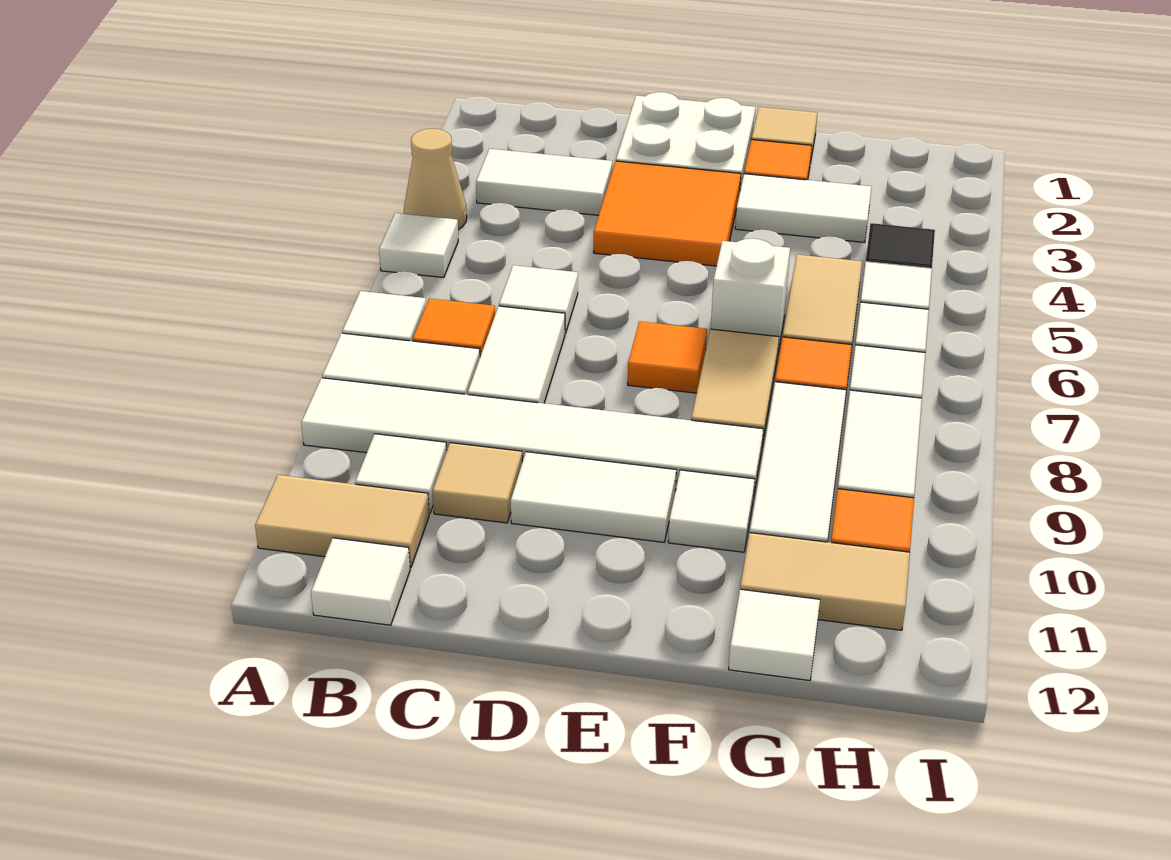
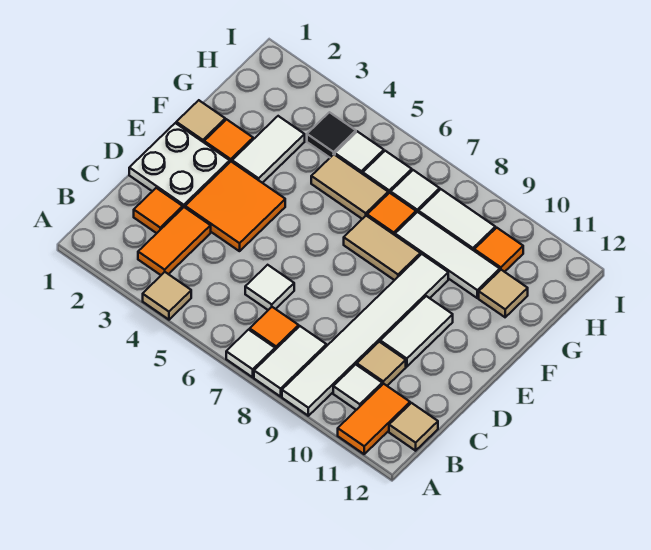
tan 1x1 cone [404,129,467,230] -> tan 1x1 tile [143,272,191,320]
white 1x1 tile [379,213,458,278] -> none
tan 1x2 tile [255,475,429,568] -> orange 1x2 tile [338,384,410,454]
white 1x2 tile [476,149,612,215] -> orange 1x2 tile [138,207,211,275]
white 1x1 tile [311,538,410,625] -> tan 1x1 tile [389,403,438,451]
white 1x2 tile [468,306,565,403] -> none
orange 1x1 tile [628,321,707,393] -> orange 1x1 tile moved to [134,188,183,233]
white 1x1 brick [711,239,790,352] -> none
white 1x1 tile [668,470,755,552] -> none
tan 1x2 tile [740,533,910,630] -> tan 1x1 tile [479,270,528,317]
white 1x1 tile [729,589,820,681] -> none

